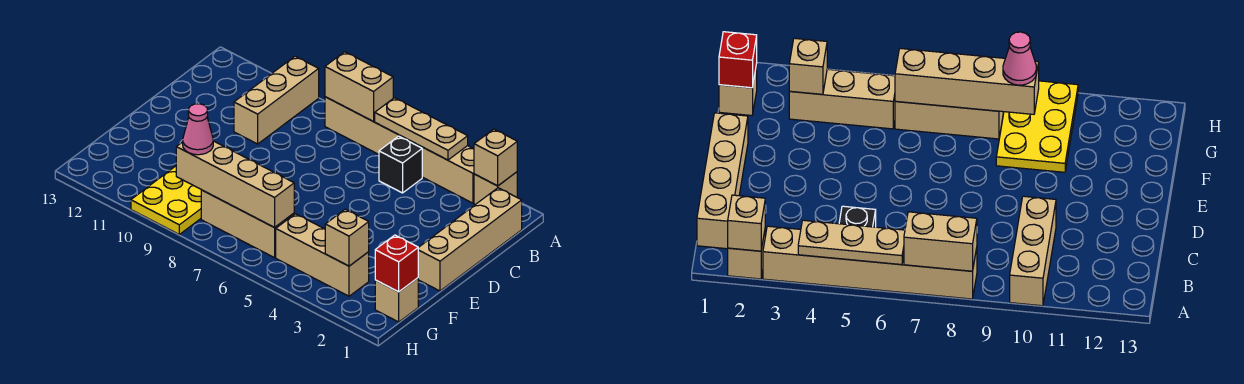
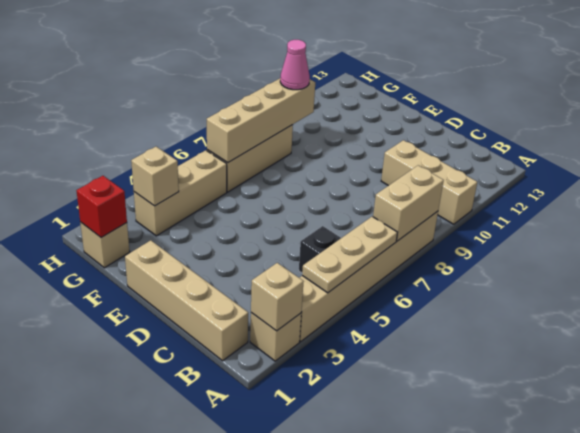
yellow 2x3 plate [131,166,201,234] -> none

